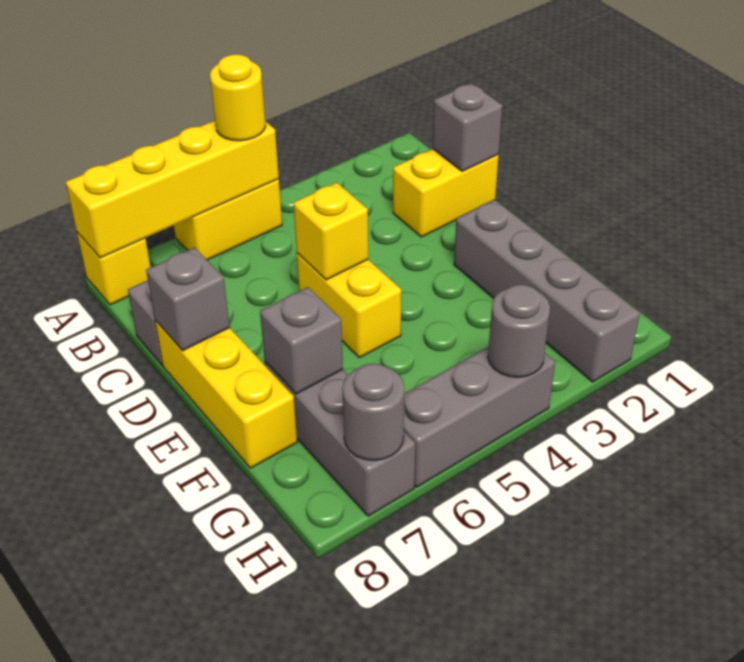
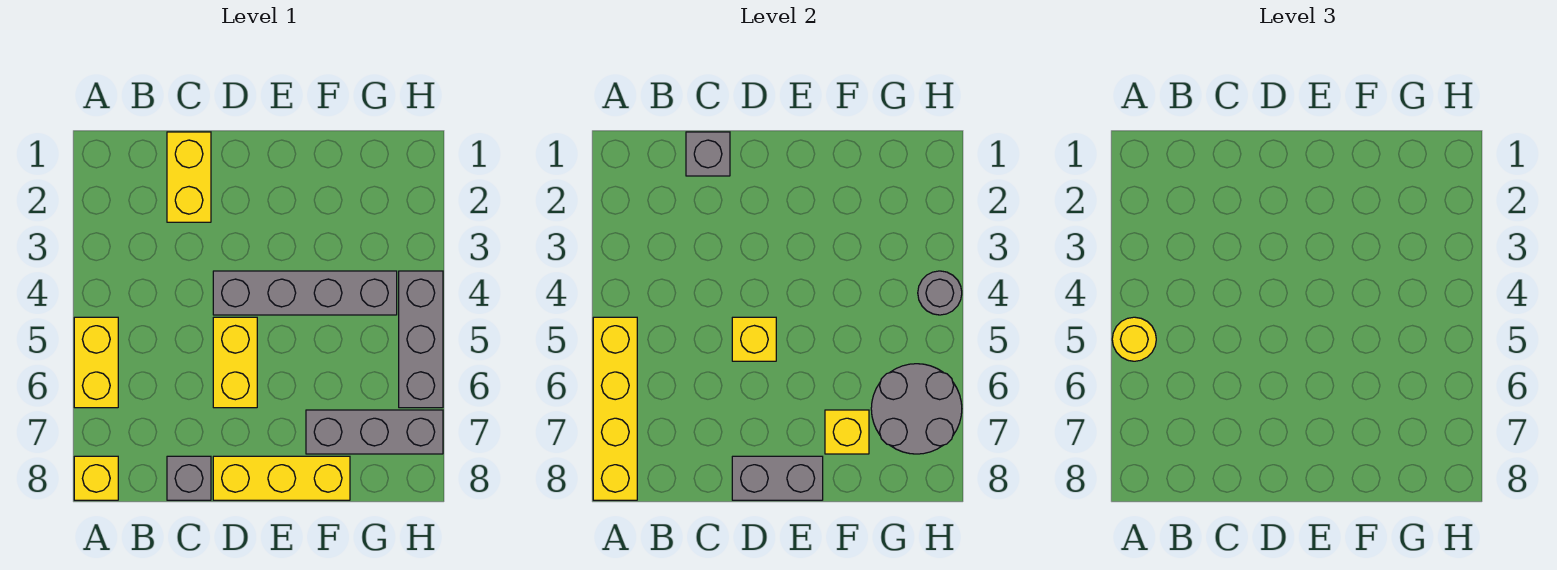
yellow 1x2 brick [297,253,401,358] -> yellow 1x2 brick turned to [213,317,257,408]
grey 1x1 brick [146,248,230,351] -> grey 1x2 brick [732,456,823,500]
grey 1x4 brick [454,200,640,382] -> grey 1x4 brick moved to [213,271,397,315]
grey 1x1 brick [260,287,343,394] -> yellow 1x1 brick [825,410,869,454]
grey 1x1 round brick [342,363,404,460] -> grey 2x2 round brick [871,364,962,454]

